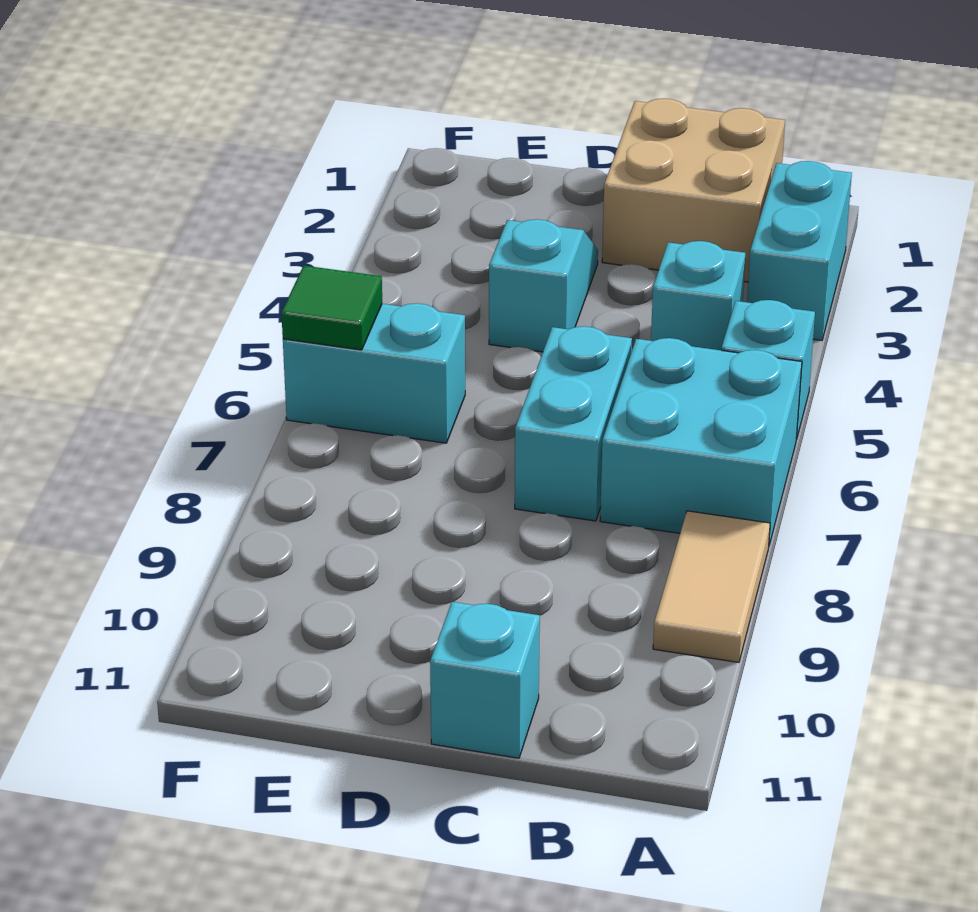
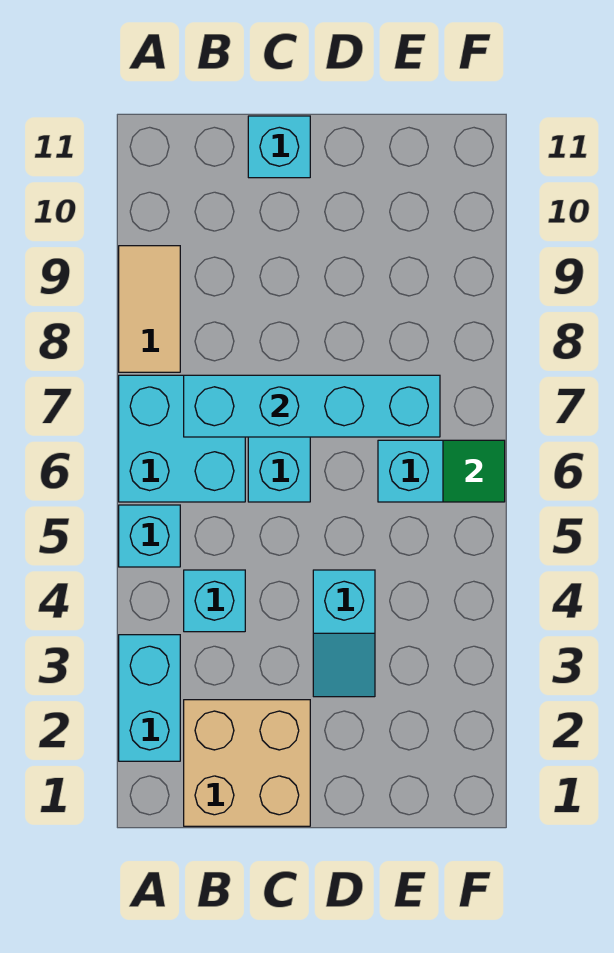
none -> cyan 1x4 brick [184,375,440,437]

